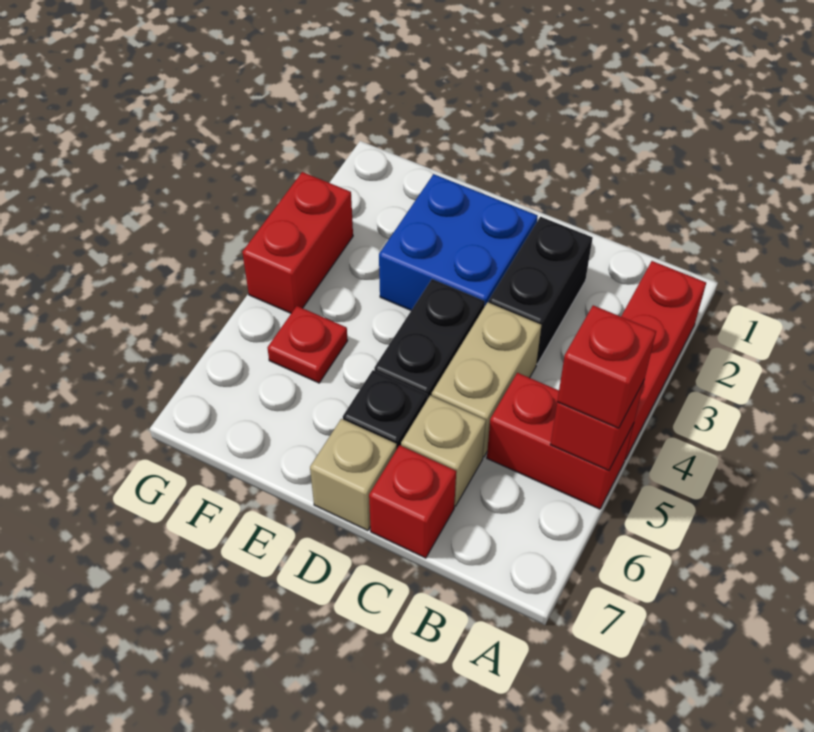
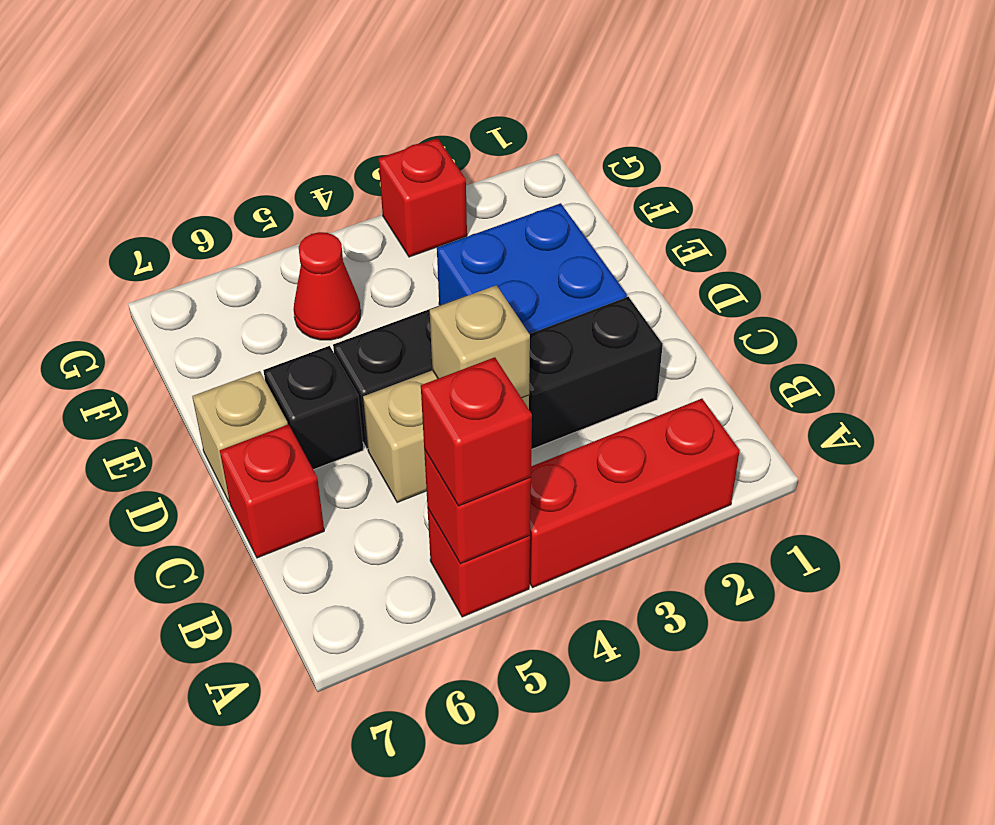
red 1x2 brick [487,373,633,509] -> red 1x1 brick [428,509,530,617]
tan 1x1 brick [401,395,486,506] -> tan 1x1 brick moved to [430,285,530,398]
red 1x1 plate [268,306,348,383] -> red 1x1 cone [293,232,361,340]
red 1x2 brick [242,172,353,313] -> red 1x1 brick [379,138,467,257]

